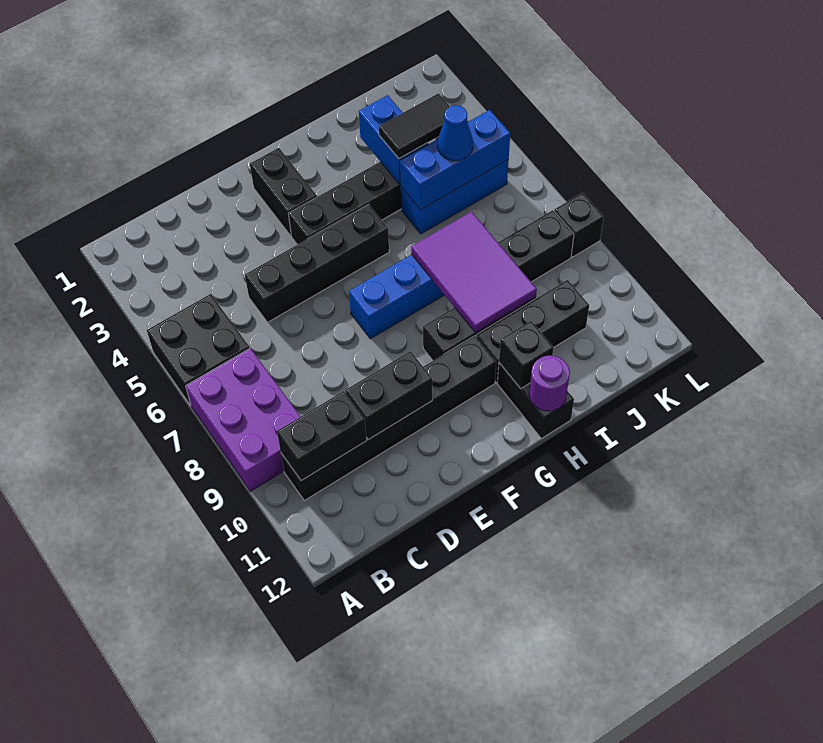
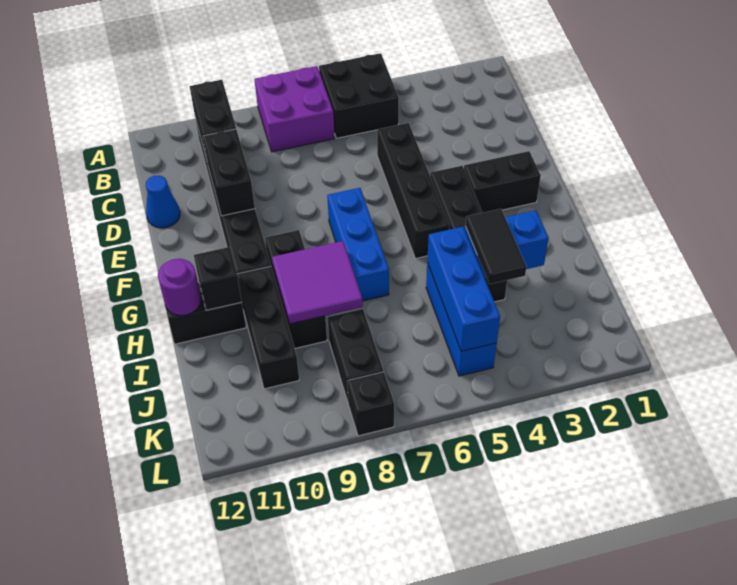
purple 2x3 brick [186,348,301,491] -> purple 2x2 brick [254,66,335,152]
purple 2x3 tile [411,212,537,333] -> purple 2x2 tile [272,241,363,324]
blue 1x1 cone [438,105,473,161] -> blue 1x1 cone moved to [146,176,180,228]

